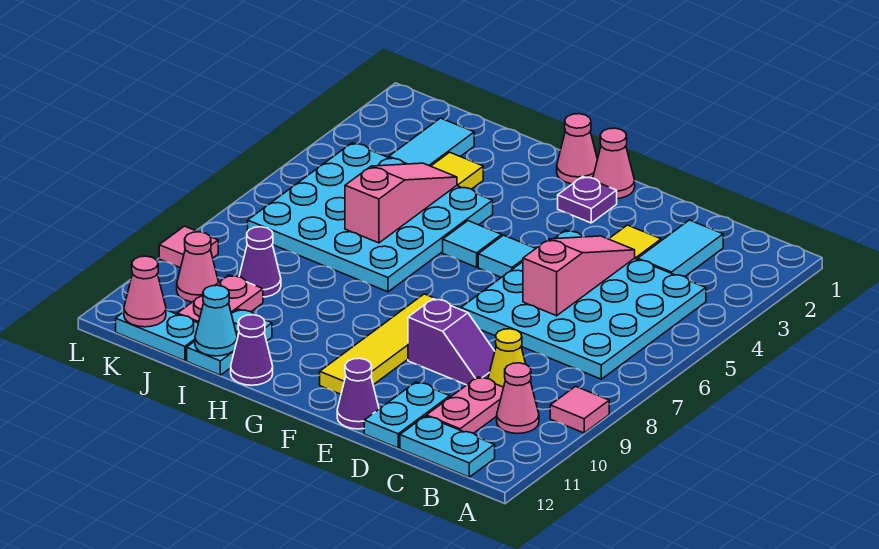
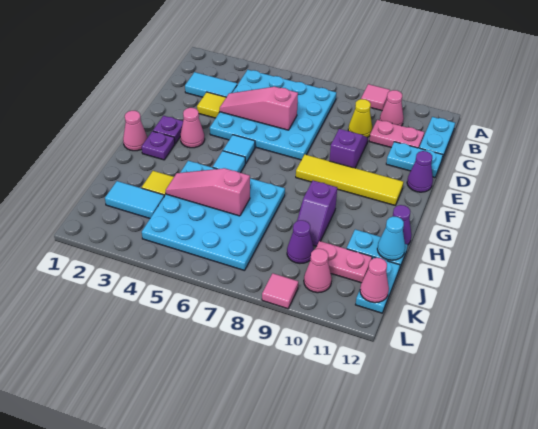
pink 1x1 cone [593,128,635,199] -> pink 1x1 cone moved to [180,108,205,148]
none -> purple 1x1 plate [142,131,175,160]
none -> purple 1x2 slope [297,181,337,246]

